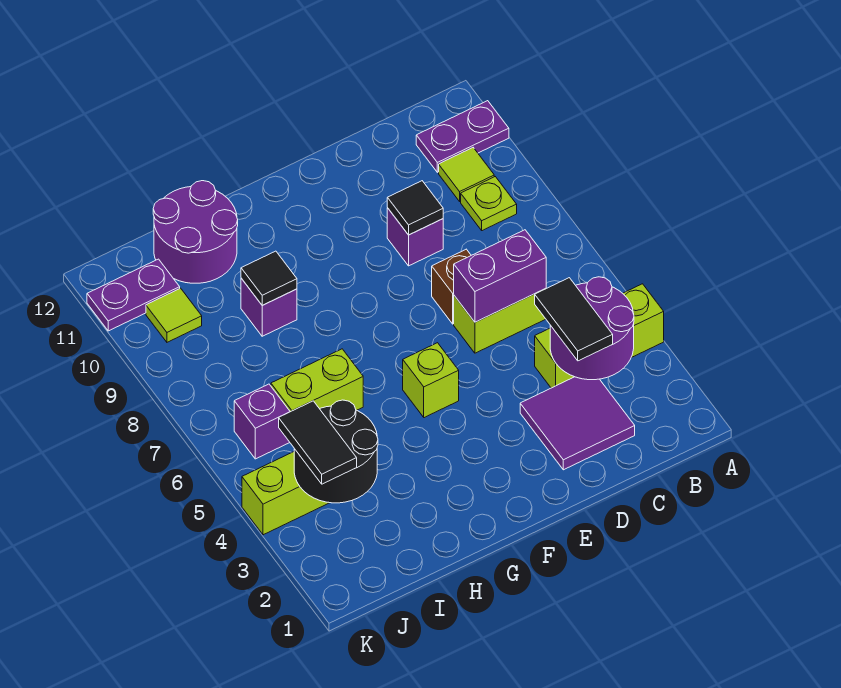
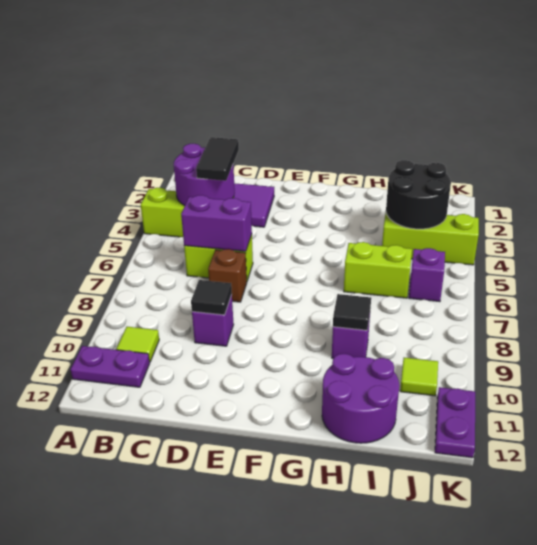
lime 1x1 plate [461,177,517,231] -> none
lime 1x1 brick [403,343,459,418] -> none
black 1x2 tile [279,401,357,484] -> none
purple 1x2 plate [87,259,180,331] -> purple 1x2 plate turned to [435,387,475,458]

